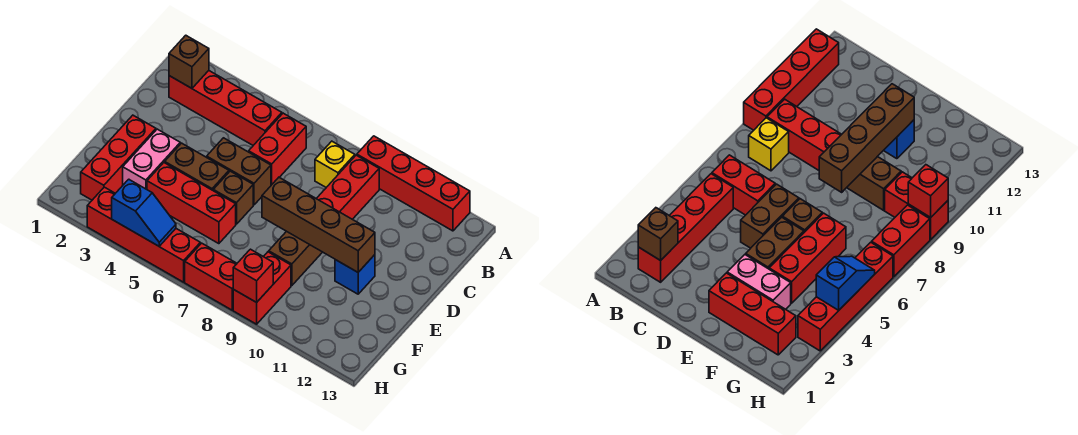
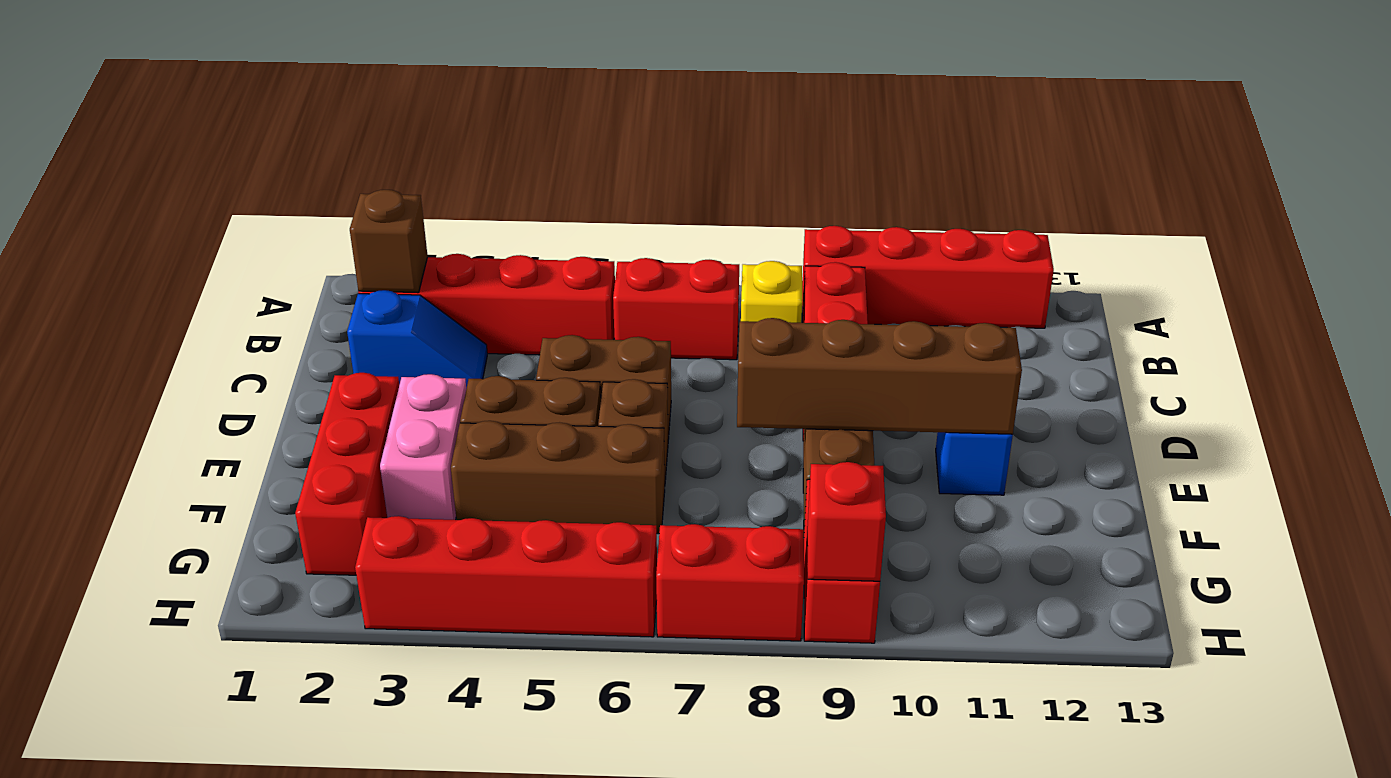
red 1x2 brick [249,113,306,185] -> red 1x2 brick turned to [613,258,739,360]
red 1x3 brick [147,163,236,244] -> brown 1x3 brick [451,421,665,534]
blue 1x2 slope [112,179,176,246] -> blue 1x2 slope moved to [347,290,487,389]

